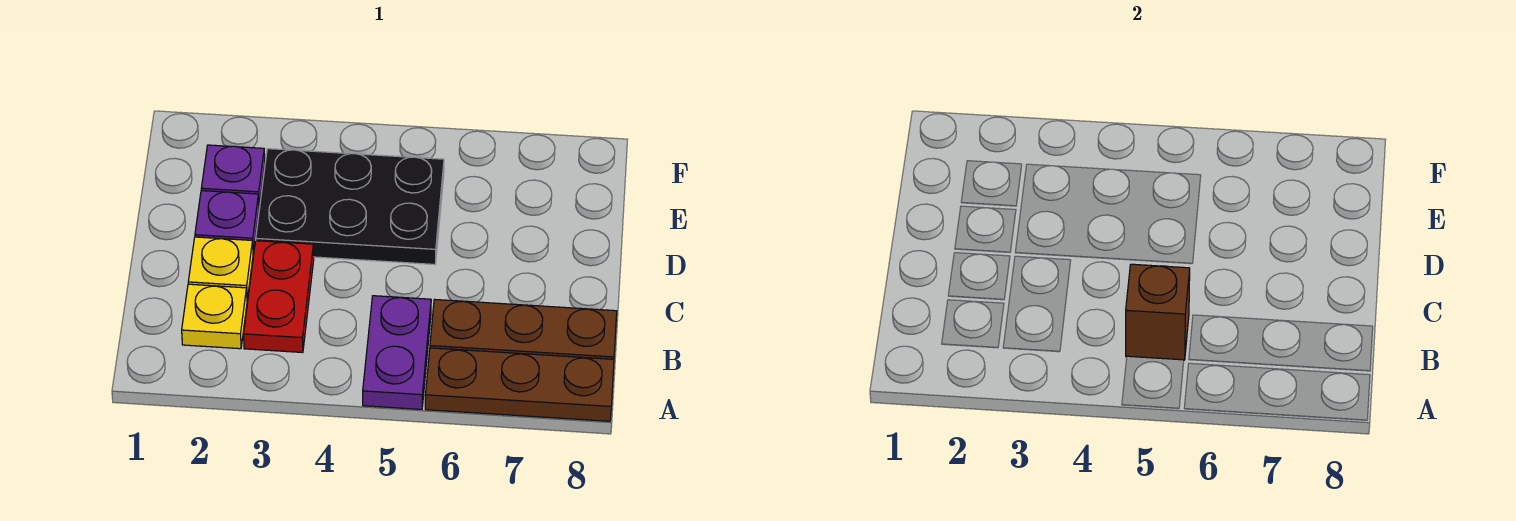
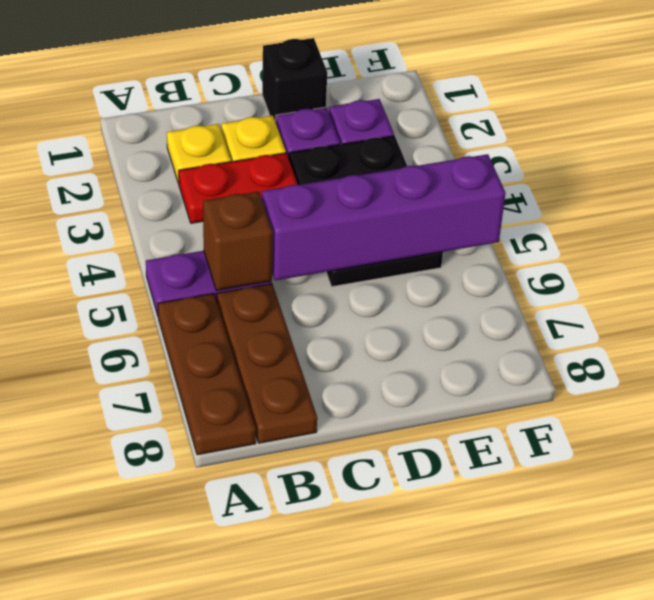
none -> purple 1x4 brick [262,154,506,280]
none -> black 1x1 brick [262,38,327,119]

